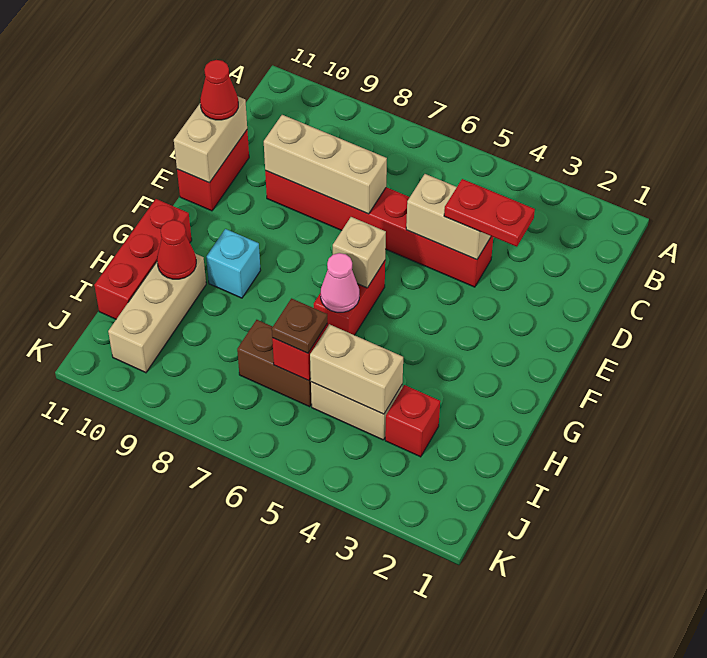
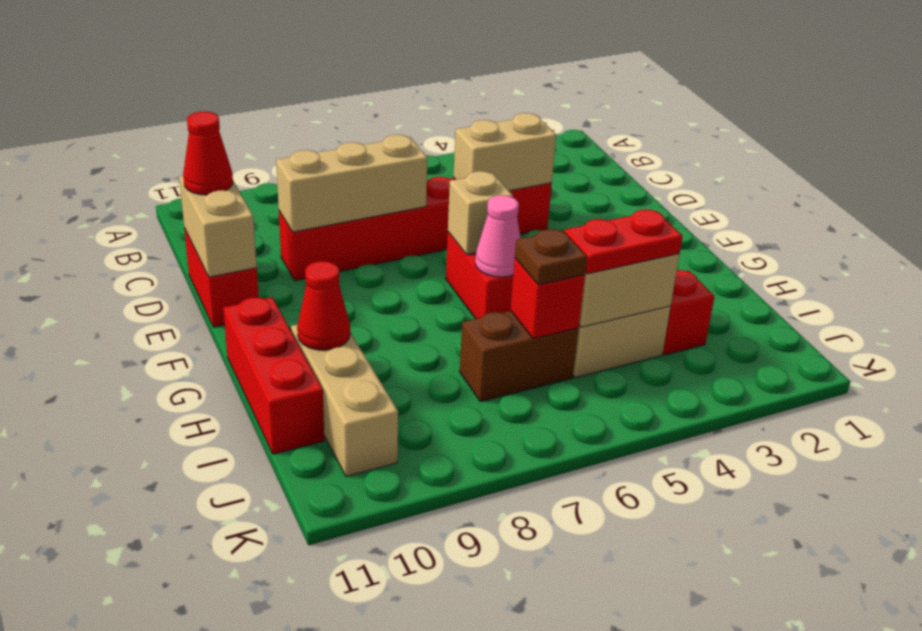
red 1x2 plate [444,179,535,247] -> red 1x2 plate moved to [565,209,683,274]
cyan 1x1 brick [206,229,261,298] -> none

